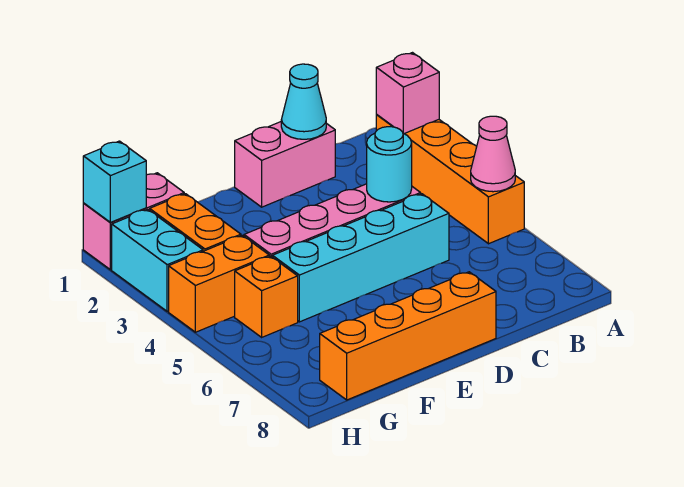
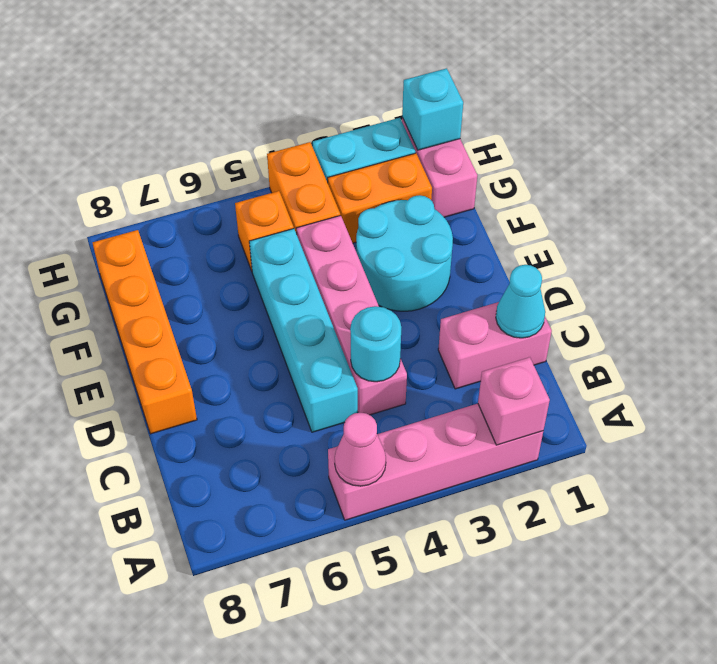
orange 1x4 brick [376,115,524,244] -> pink 1x4 brick [328,404,543,520]
pink 1x2 brick [235,122,335,207] -> pink 1x2 brick turned to [438,302,552,389]
none -> cyan 2x2 round brick [356,195,453,311]

